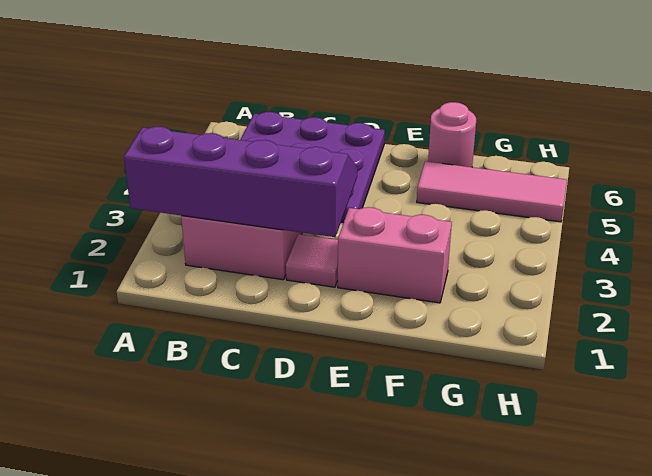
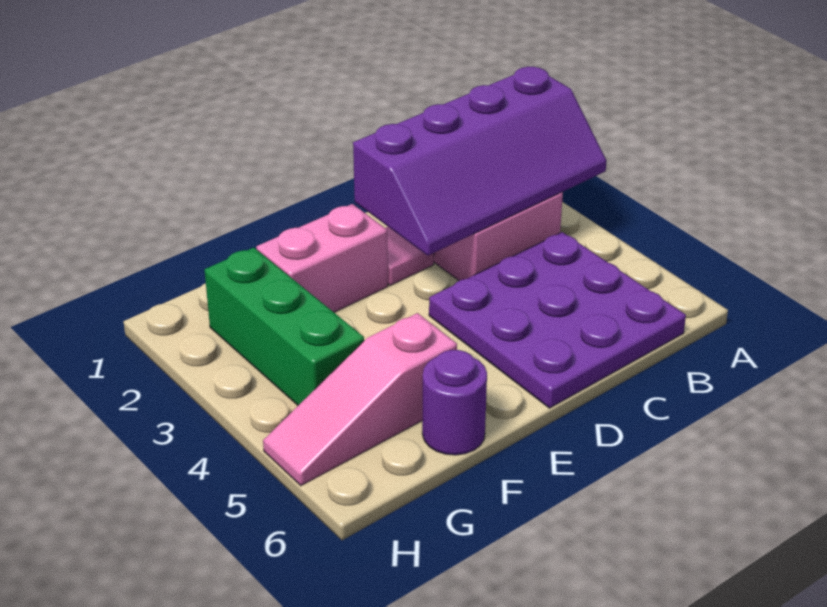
pink 1x3 tile [417,161,567,222] -> pink 1x3 slope [263,313,457,486]
pink 1x1 round brick [428,102,476,167] -> purple 1x1 round brick [422,350,487,455]
none -> green 1x3 brick [205,248,364,405]

